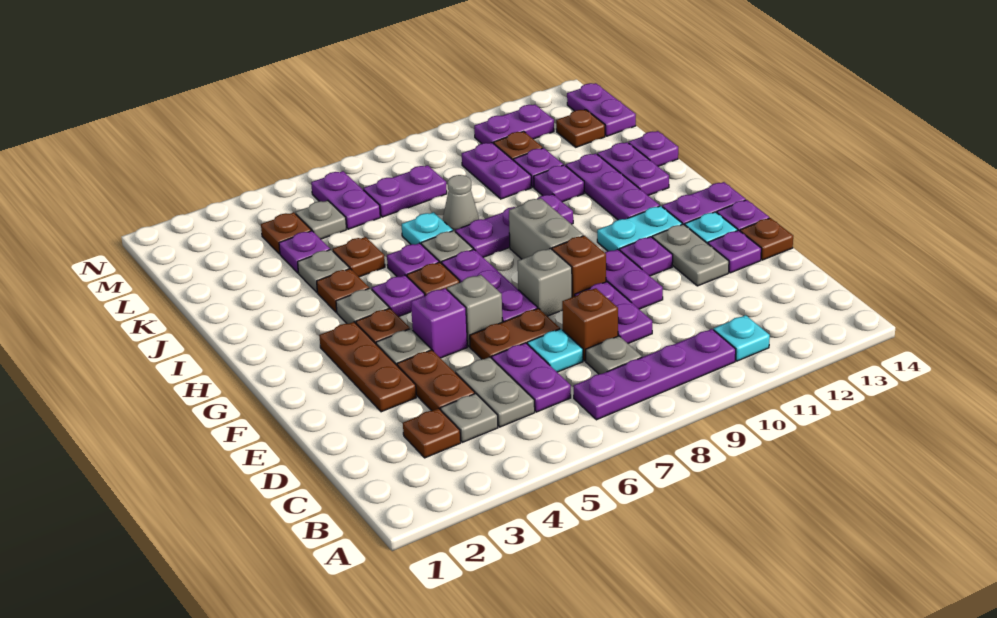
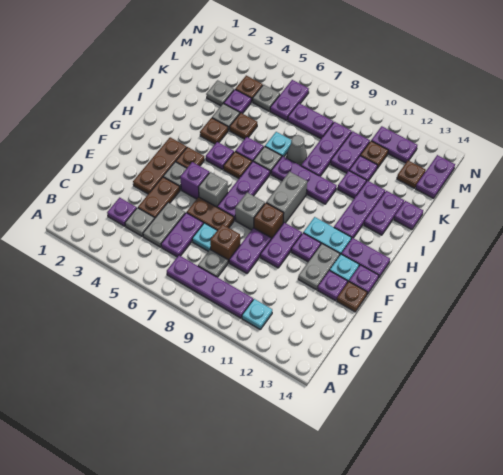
brown 1x1 plate [403,408,461,458] -> purple 1x1 plate [107,198,137,226]
grey 1x1 plate [336,288,389,324] -> grey 1x1 plate moved to [206,80,234,106]
none -> purple 1x3 plate [301,122,352,176]

